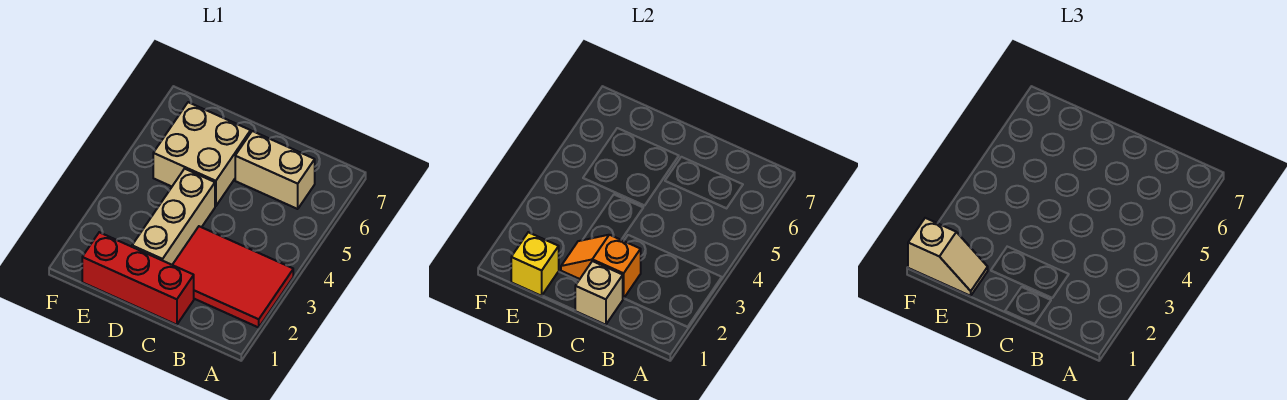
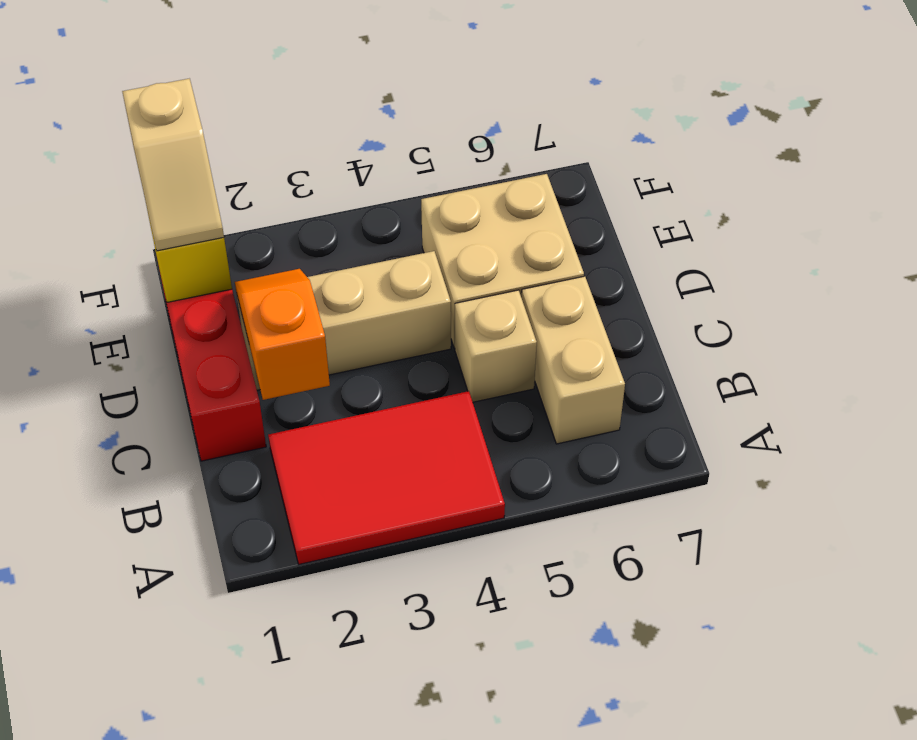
red 2x3 tile [173,226,293,327] -> red 2x3 tile turned to [268,391,505,564]
tan 1x1 brick [575,261,623,325] -> tan 1x1 brick moved to [455,290,537,402]

